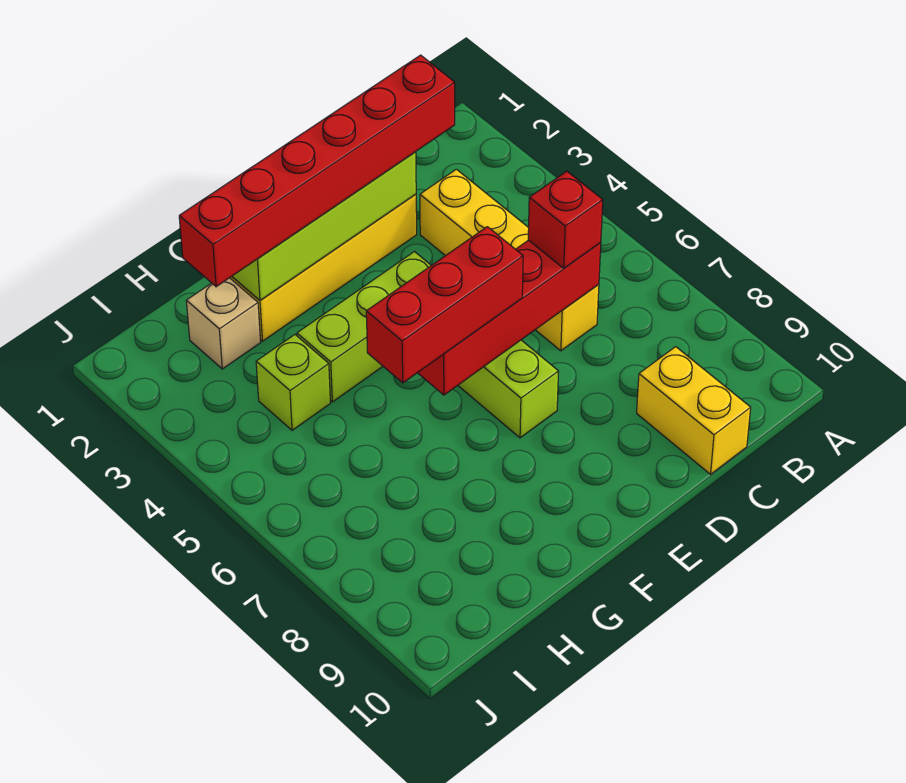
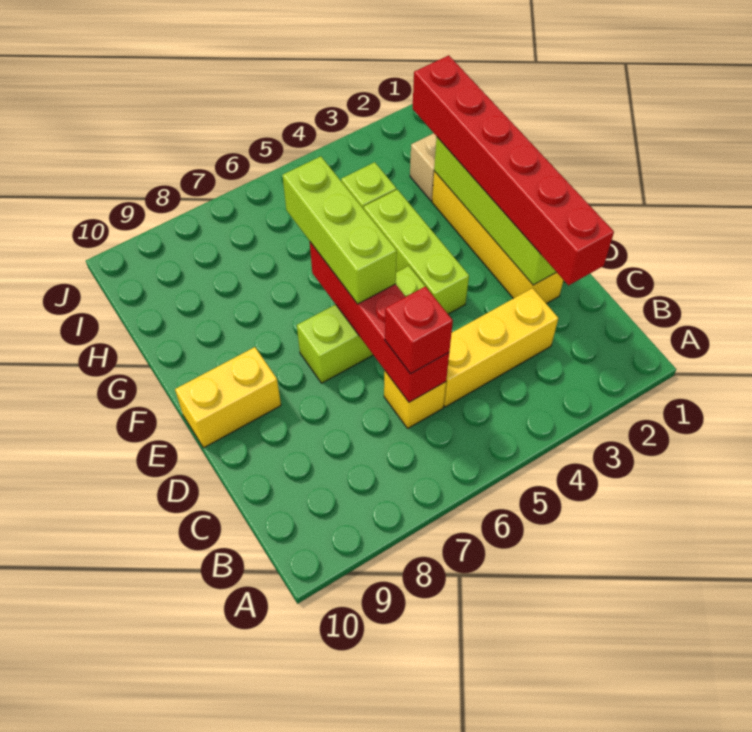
yellow 1x2 brick [637,347,751,474] -> yellow 1x2 brick moved to [175,347,281,448]
red 1x3 brick [366,227,523,383] -> lime 1x3 brick [282,156,397,304]

